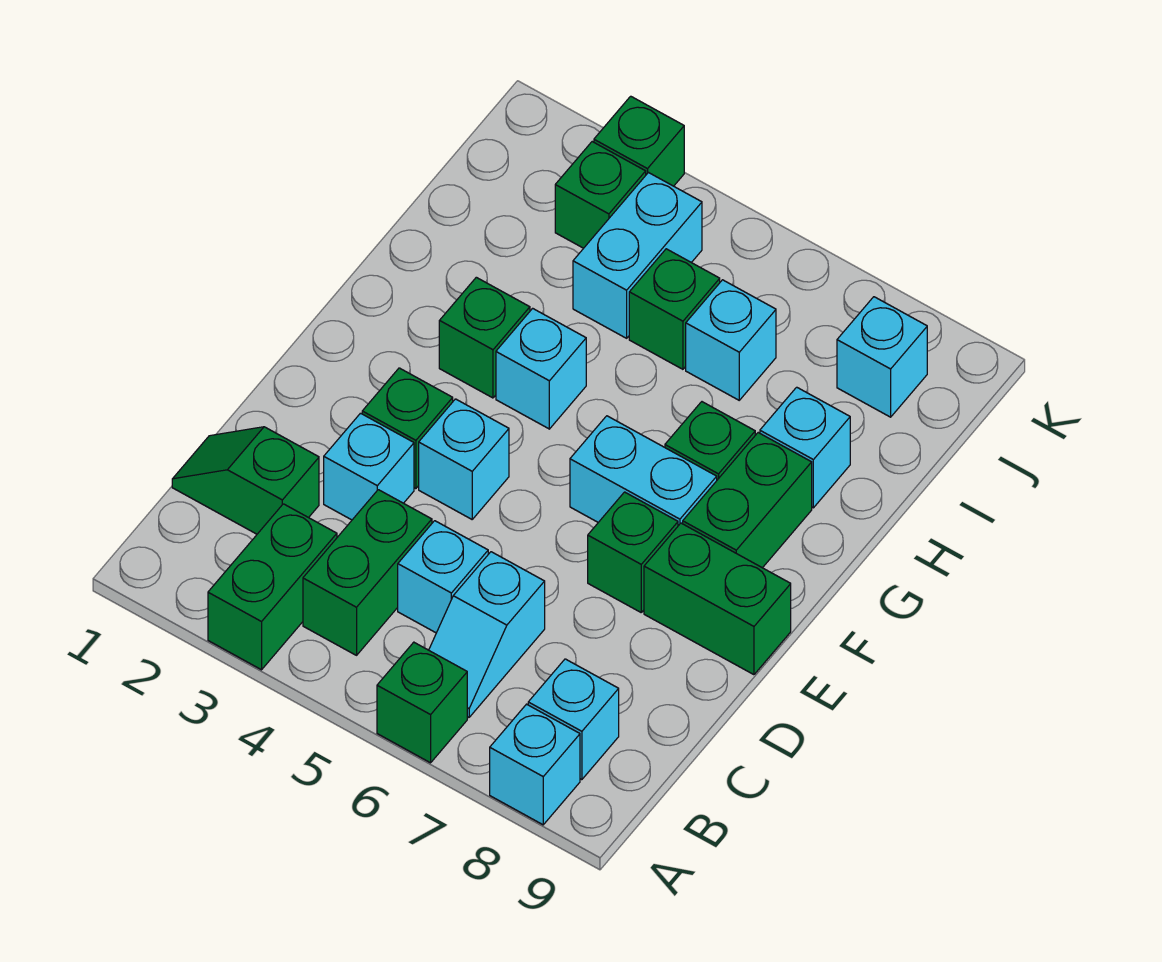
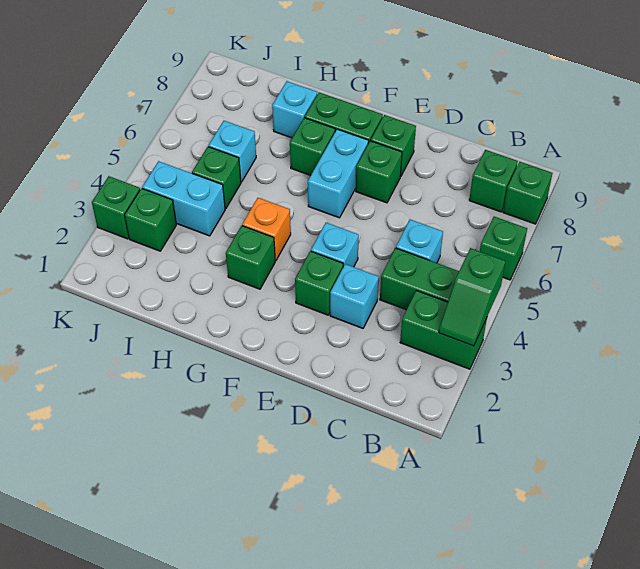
cyan 1x1 brick [490,704,580,825] -> green 1x1 brick [503,162,552,224]
cyan 1x2 slope [429,552,545,717] -> none
cyan 1x1 brick [528,659,619,780] -> green 1x1 brick [469,150,518,212]
green 1x2 slope [172,427,319,534] -> green 1x2 slope moved to [439,248,505,346]
green 1x2 brick [644,523,791,675] -> green 1x1 brick [371,115,416,176]
cyan 1x1 brick [496,308,586,429] -> orange 1x1 brick [242,198,291,261]
cyan 1x1 brick [837,297,927,417] -> none

